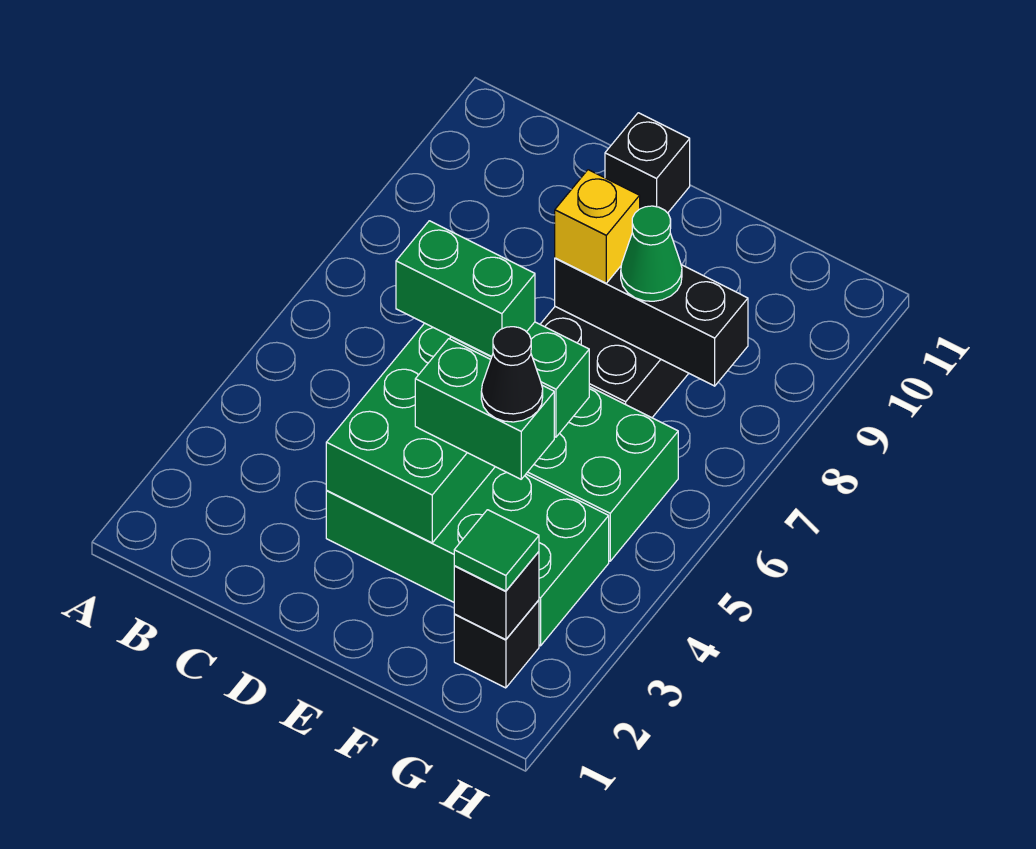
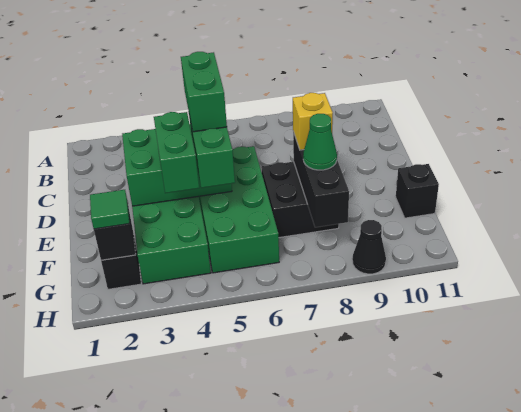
black 1x1 brick [605,113,690,213] -> black 1x1 brick moved to [396,164,439,218]
black 1x1 cone [481,327,543,422] -> black 1x1 cone moved to [352,220,386,274]

